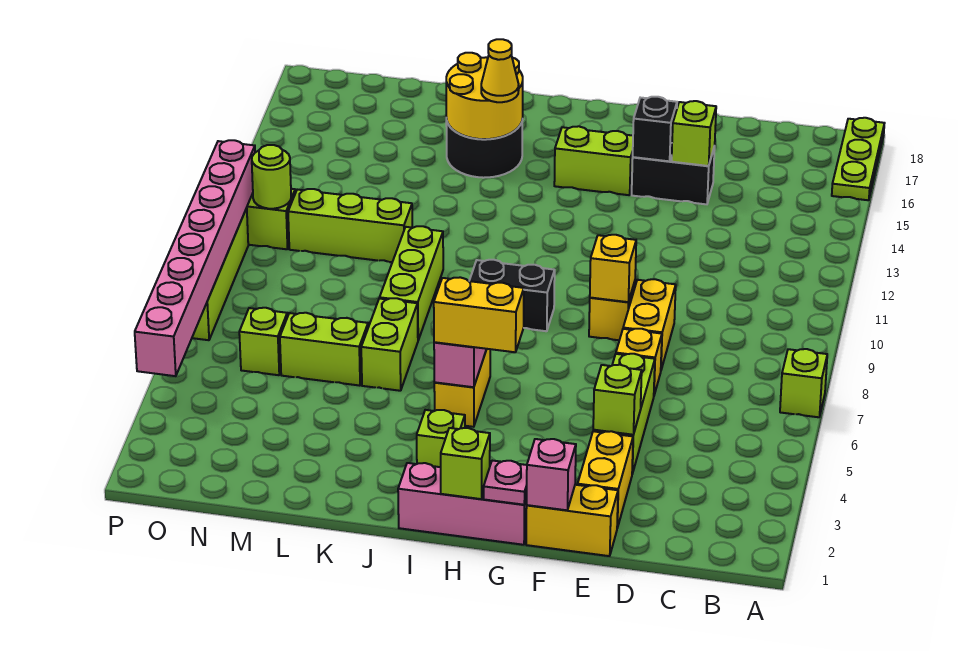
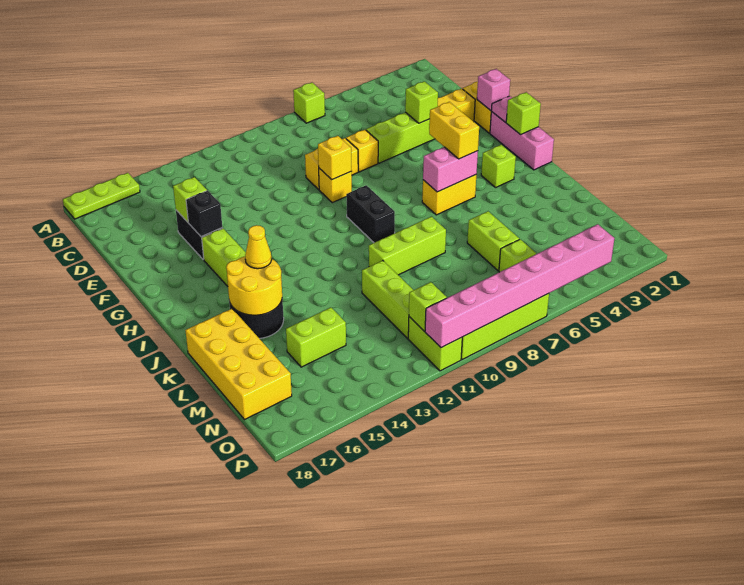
lime 1x2 brick [361,298,418,391] -> lime 1x2 brick moved to [286,307,346,367]
none -> yellow 2x4 brick [185,309,292,419]
lime 1x1 round brick [252,145,291,209] -> lime 1x1 brick [409,282,447,331]

